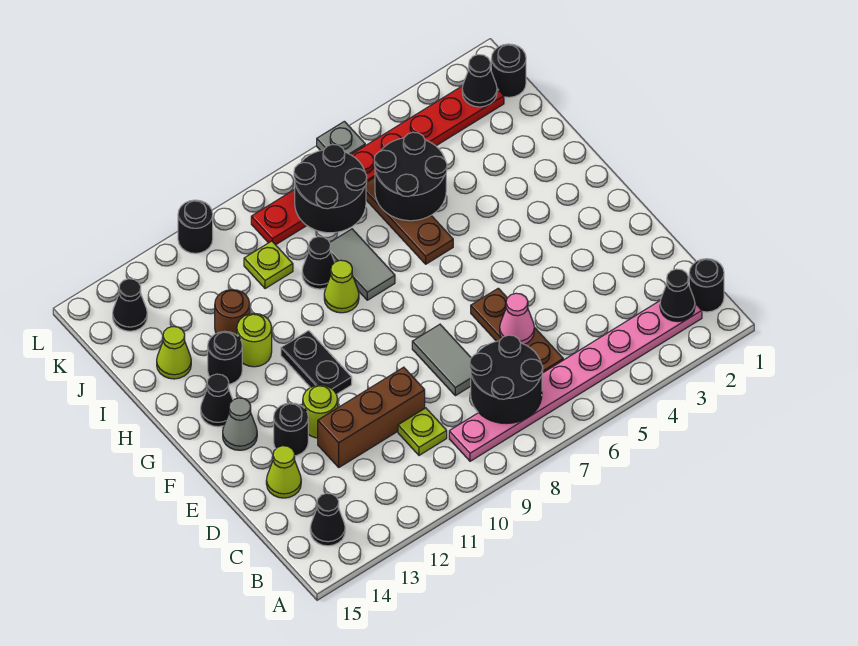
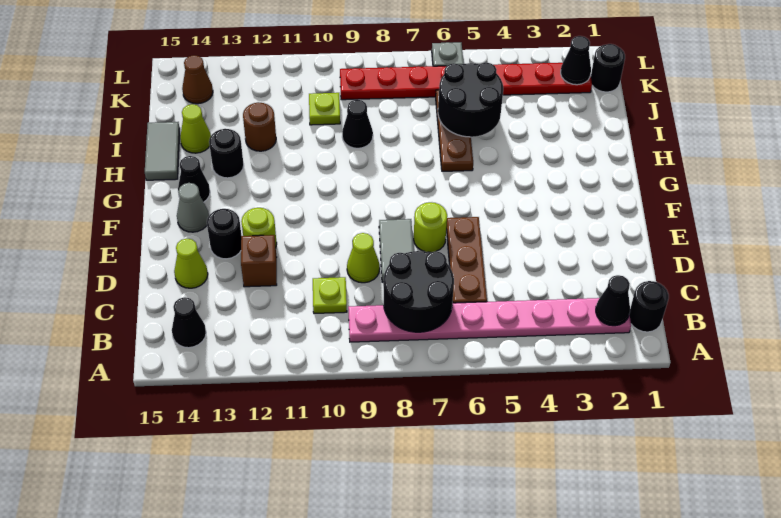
pink 1x1 cone [500,293,534,344] -> none
brown 1x3 brick [318,367,425,467] -> brown 1x1 brick [241,235,277,287]
black 1x2 plate [281,331,352,394] -> none
grey 1x2 tile [330,229,395,300] -> grey 1x2 tile moved to [145,122,180,180]
lime 1x1 cone [324,260,359,313] -> lime 1x1 cone moved to [347,233,380,283]
lime 1x1 round brick [237,313,272,367] -> lime 1x1 round brick moved to [414,202,447,252]
black 2x2 round brick [294,144,367,233] -> none
black 1x1 cone [113,279,147,331] -> brown 1x1 cone [182,55,213,104]
black 1x1 round brick [178,200,213,253] -> none

